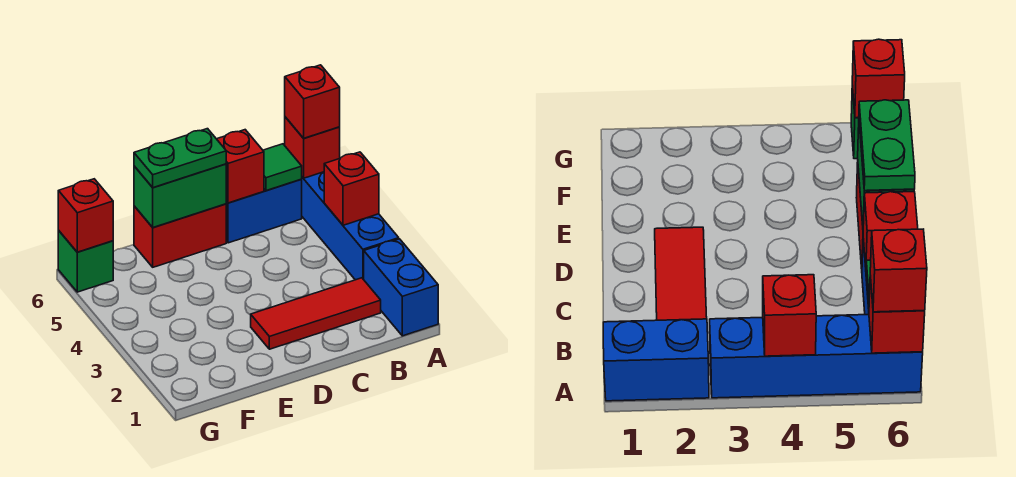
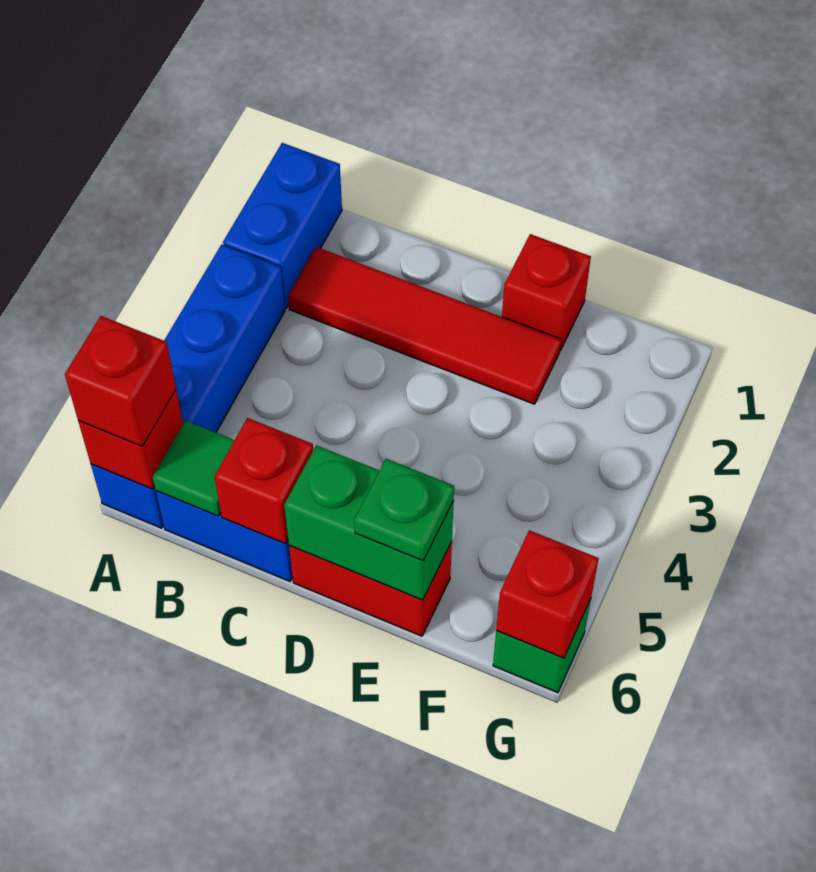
red 1x1 brick [324,152,379,225] -> red 1x1 brick moved to [502,234,591,350]
red 1x3 tile [251,278,381,349] -> red 1x4 tile [288,247,561,404]
green 1x2 plate [134,129,226,188] -> green 1x1 plate [354,459,454,561]

